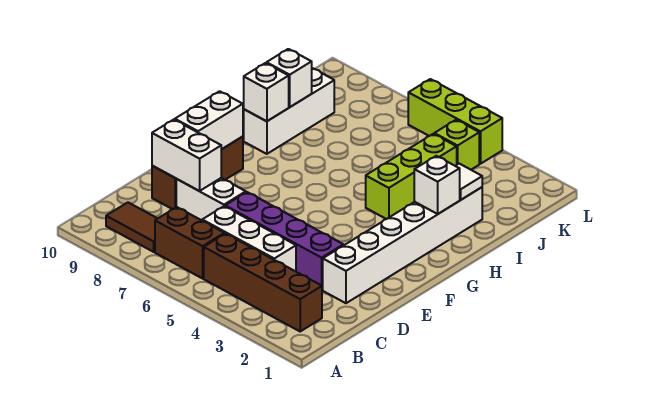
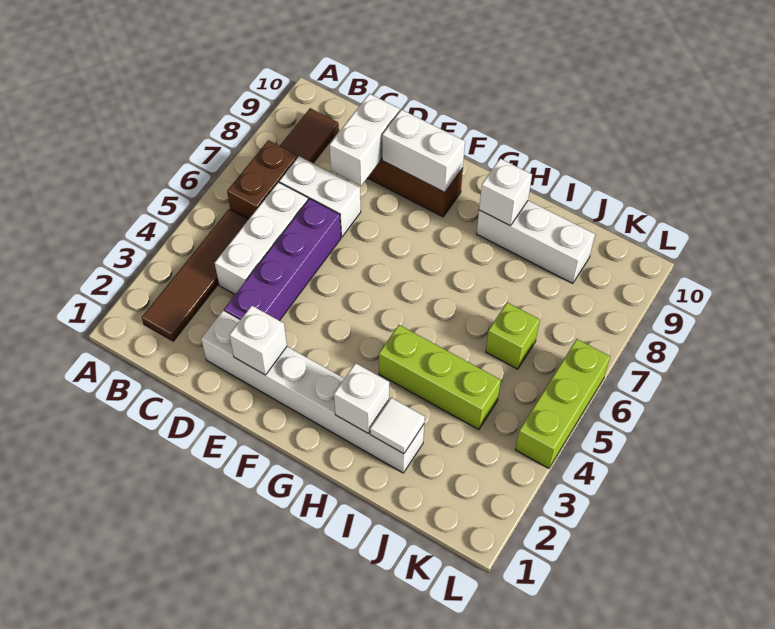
brown 1x4 brick [204,234,322,331] -> brown 1x4 tile [142,209,249,341]
white 1x2 brick [176,178,246,220] -> white 1x2 brick turned to [279,156,361,237]
white 1x1 brick [267,49,312,107] -> white 1x1 brick moved to [229,306,287,375]
lime 1x1 brick [434,120,479,170] -> lime 1x1 brick moved to [486,302,540,369]

